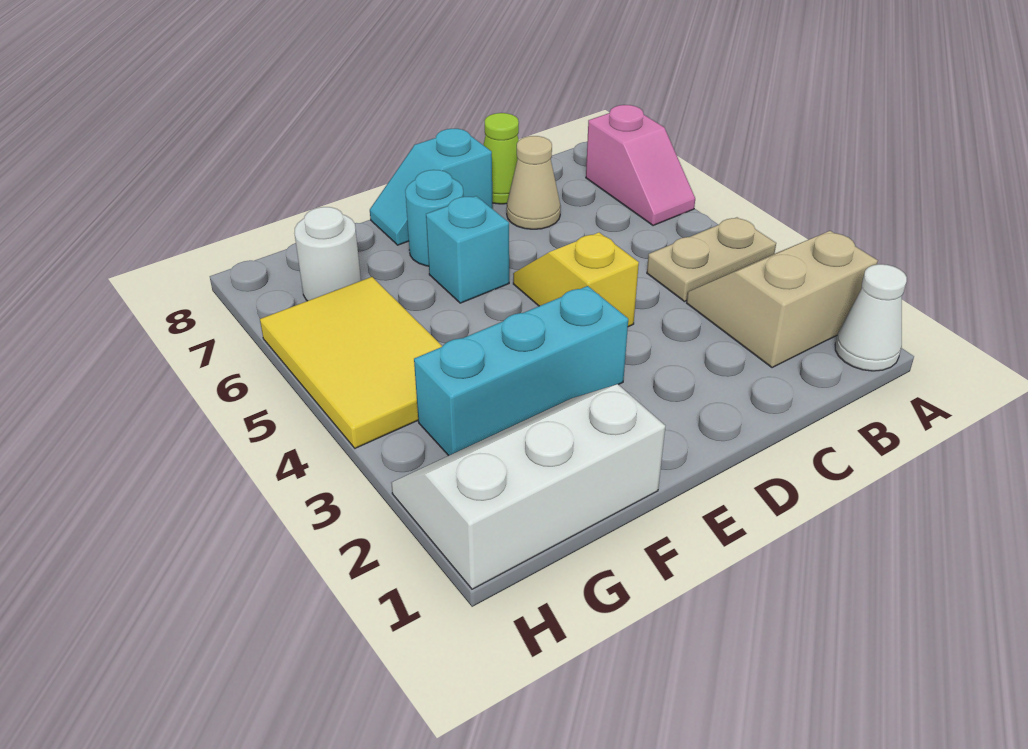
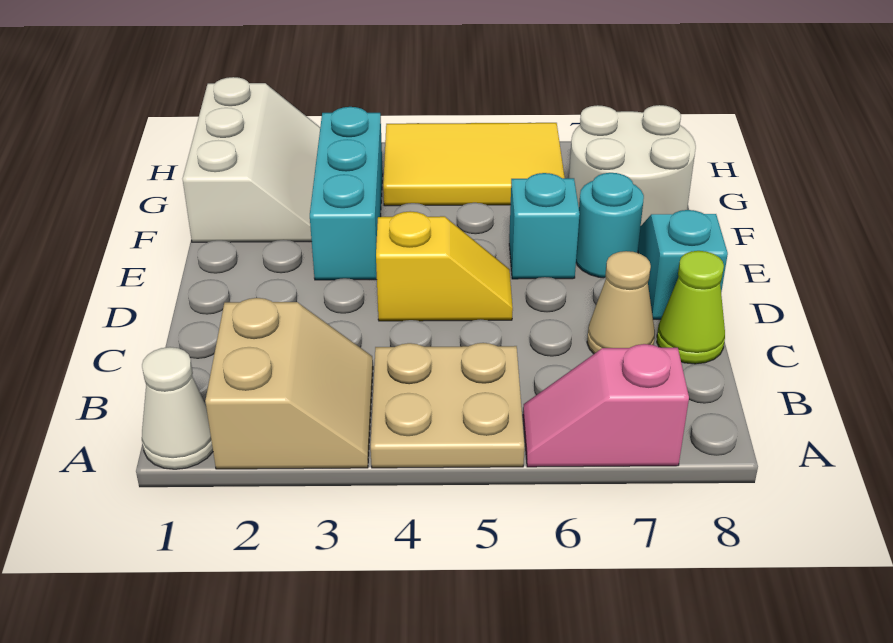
tan 1x2 plate [647,217,776,302] -> tan 2x2 plate [371,343,524,468]
white 1x1 round brick [294,207,361,301] -> white 2x2 round brick [569,105,696,225]

